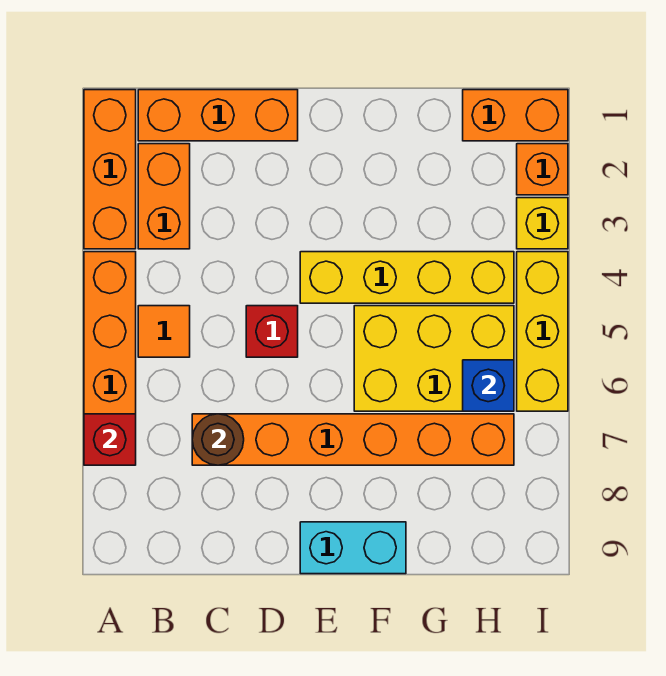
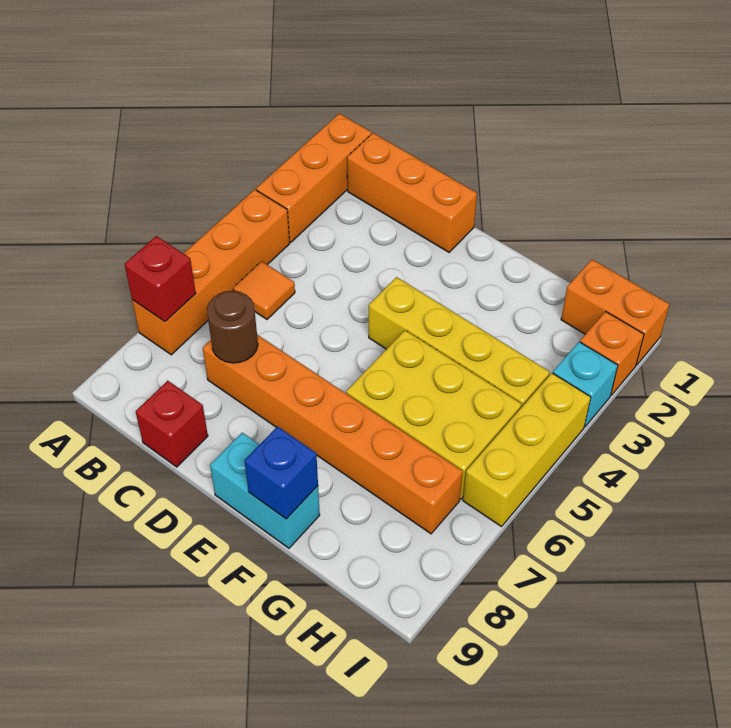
orange 1x2 brick [138,144,190,249] -> none
red 1x1 brick [246,306,298,357] -> red 1x1 brick moved to [136,381,208,467]
blue 1x1 brick [463,360,514,411] -> blue 1x1 brick moved to [244,426,318,519]
yellow 1x1 brick [517,198,568,249] -> cyan 1x1 brick [553,342,618,427]

